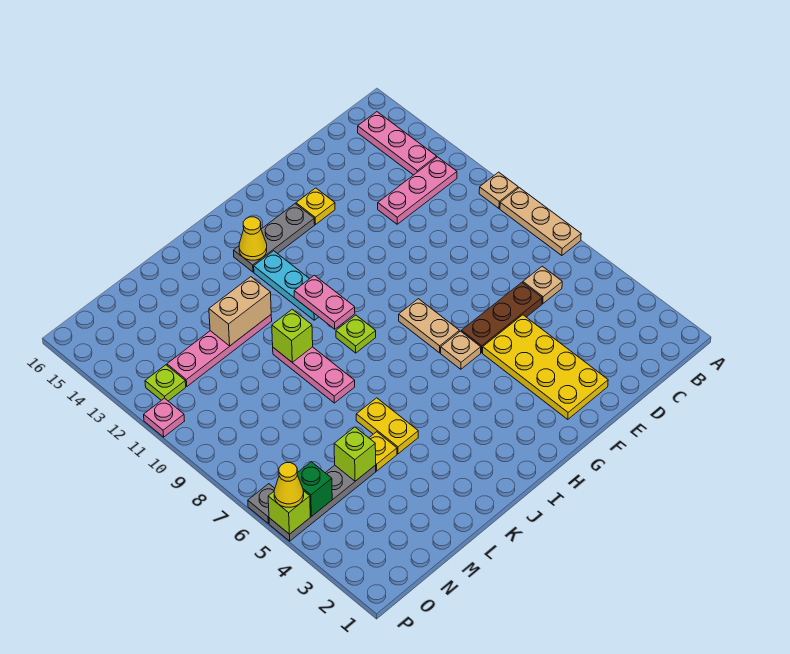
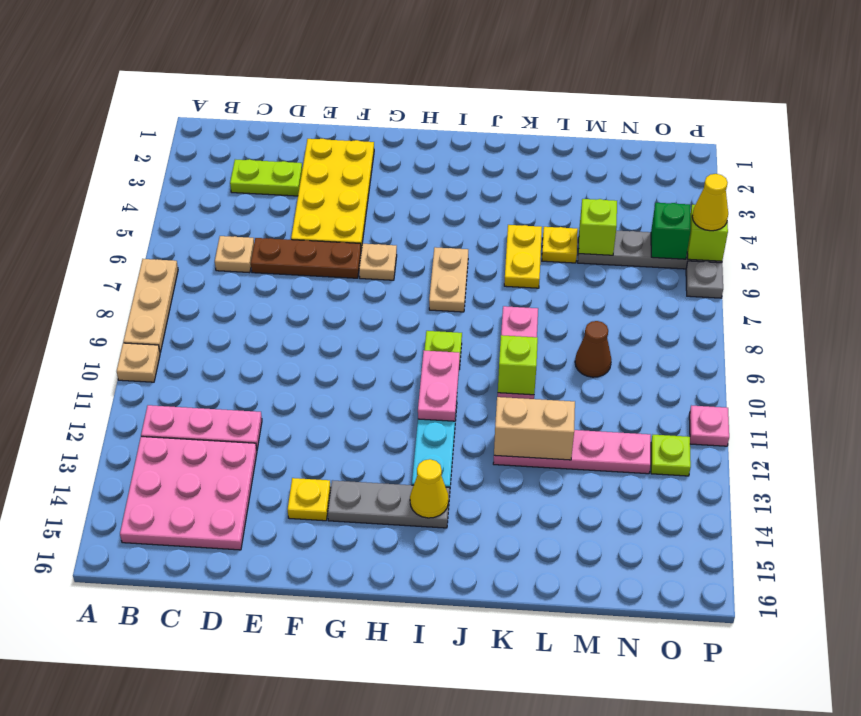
pink 1x3 plate [358,112,437,175] -> pink 3x3 plate [120,437,257,550]
none -> lime 1x2 plate [230,159,302,196]
tan 1x2 plate [399,299,459,353] -> tan 1x2 plate moved to [429,247,468,312]
none -> brown 1x1 cone [575,321,611,377]

